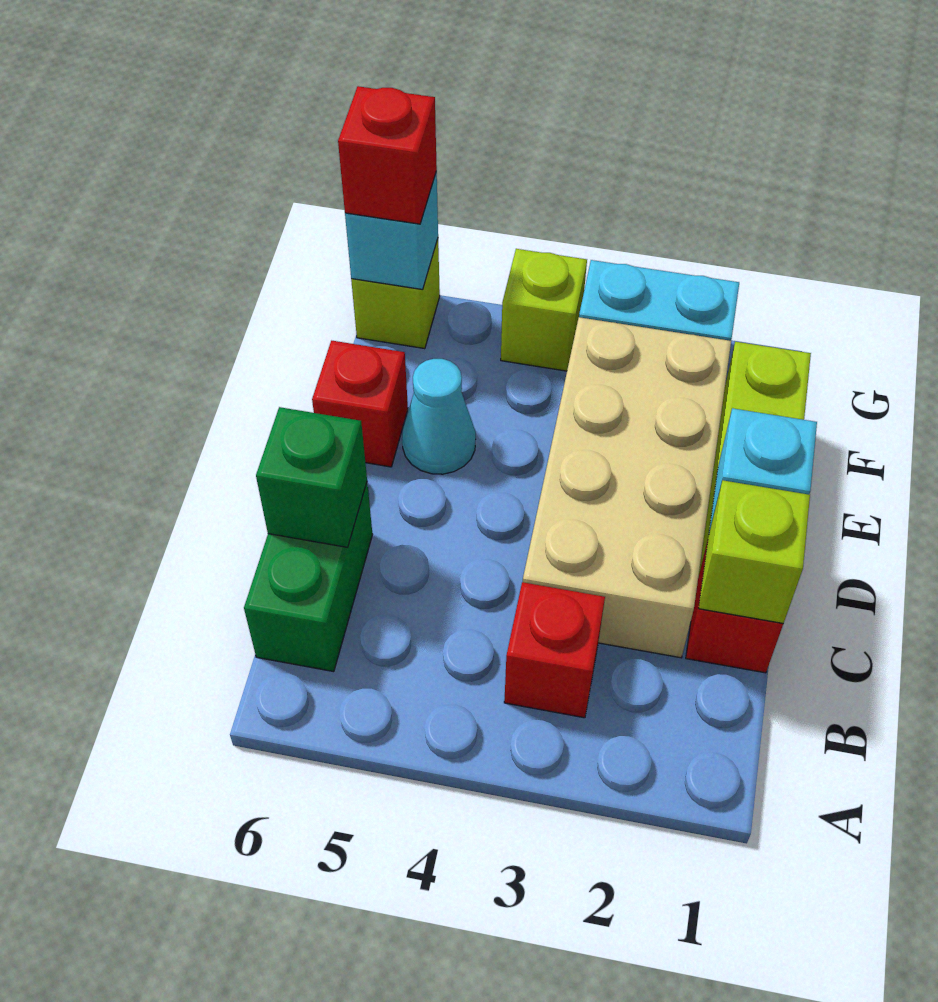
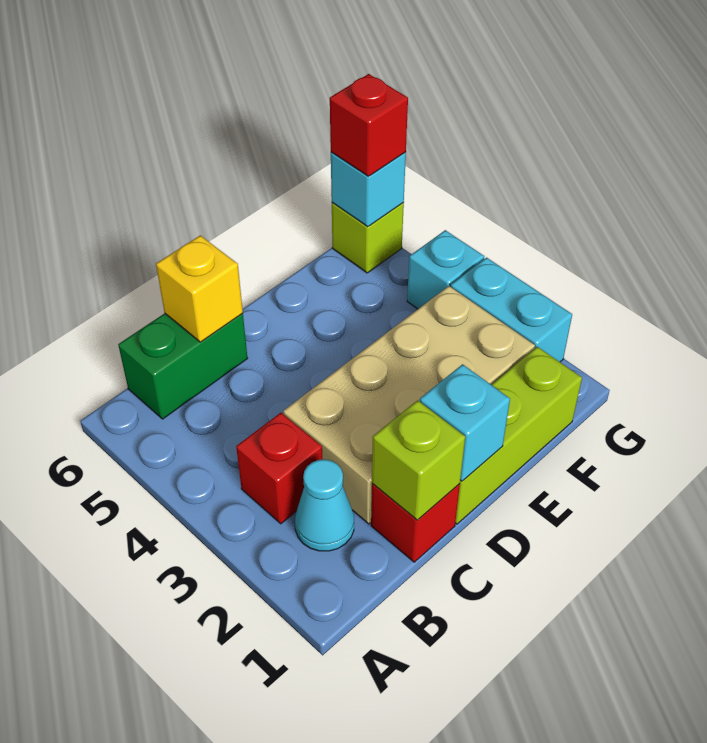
green 1x1 brick [256,407,367,547] -> yellow 1x1 brick [156,235,243,342]
cyan 1x1 cone [402,359,476,474] -> cyan 1x1 cone moved to [295,459,354,551]
red 1x1 brick [312,341,408,467] -> none
lime 1x1 brick [501,249,587,371] -> cyan 1x1 brick [407,230,484,309]

